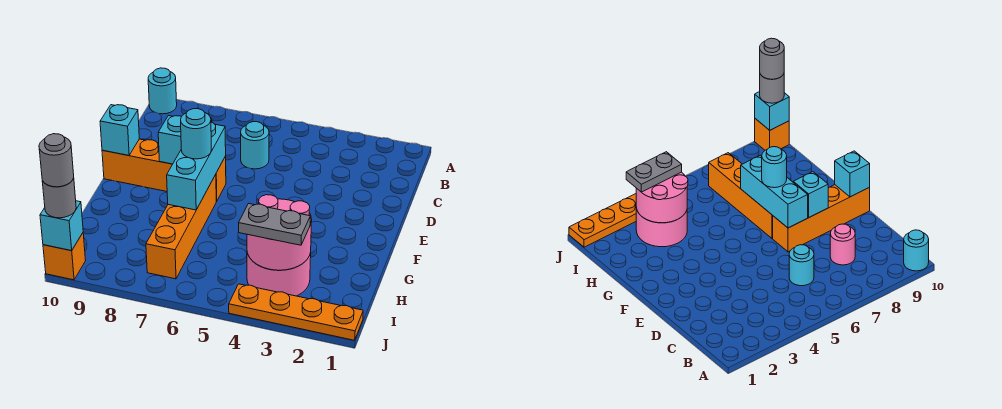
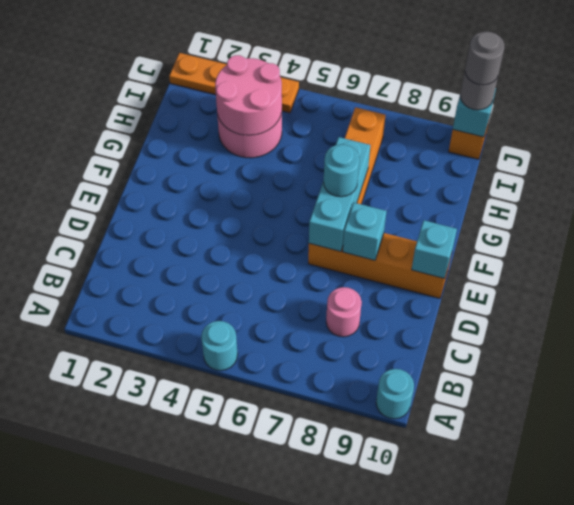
cyan 1x1 round brick [241,122,269,169] -> cyan 1x1 round brick moved to [201,321,238,371]
grey 1x2 plate [239,204,310,245] -> none

